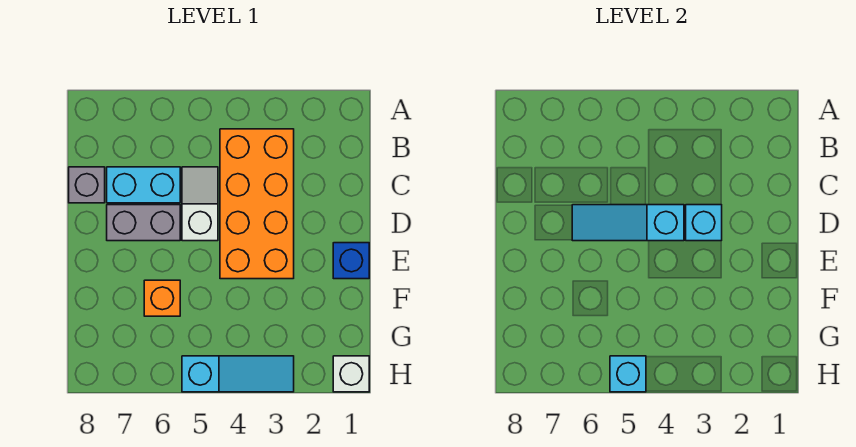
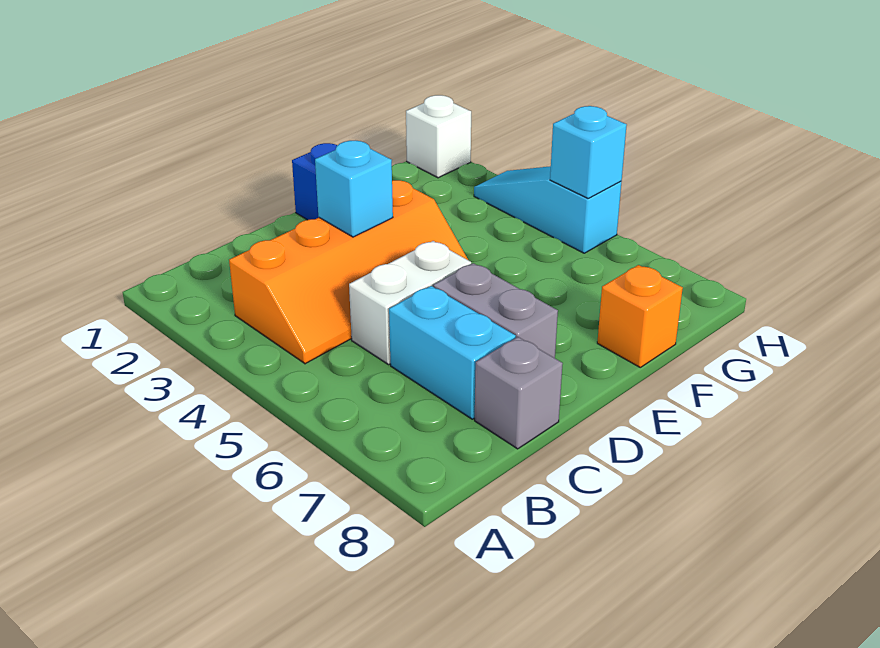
orange 2x4 brick [220,129,294,279] -> orange 2x4 slope [229,180,468,364]
white 1x2 slope [182,167,218,241] -> white 1x2 brick [349,241,471,365]
cyan 1x3 slope [572,205,684,241] -> none
orange 1x1 brick [144,280,180,316] -> orange 1x1 brick moved to [597,265,683,367]

